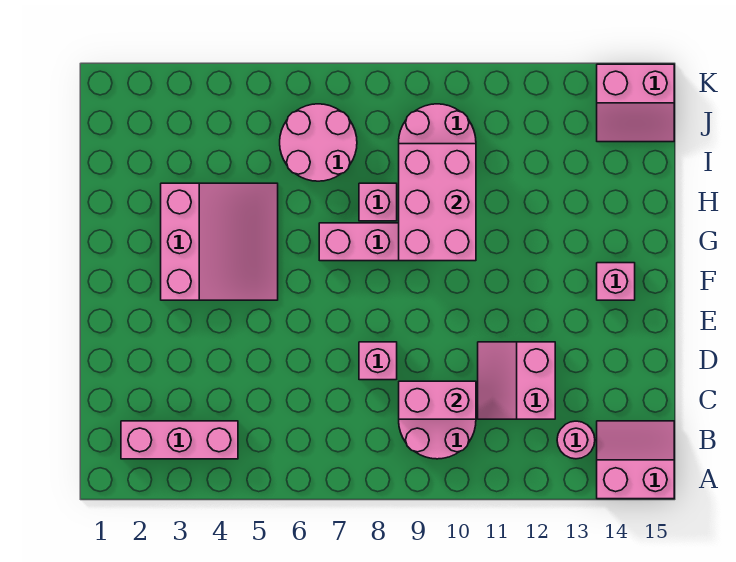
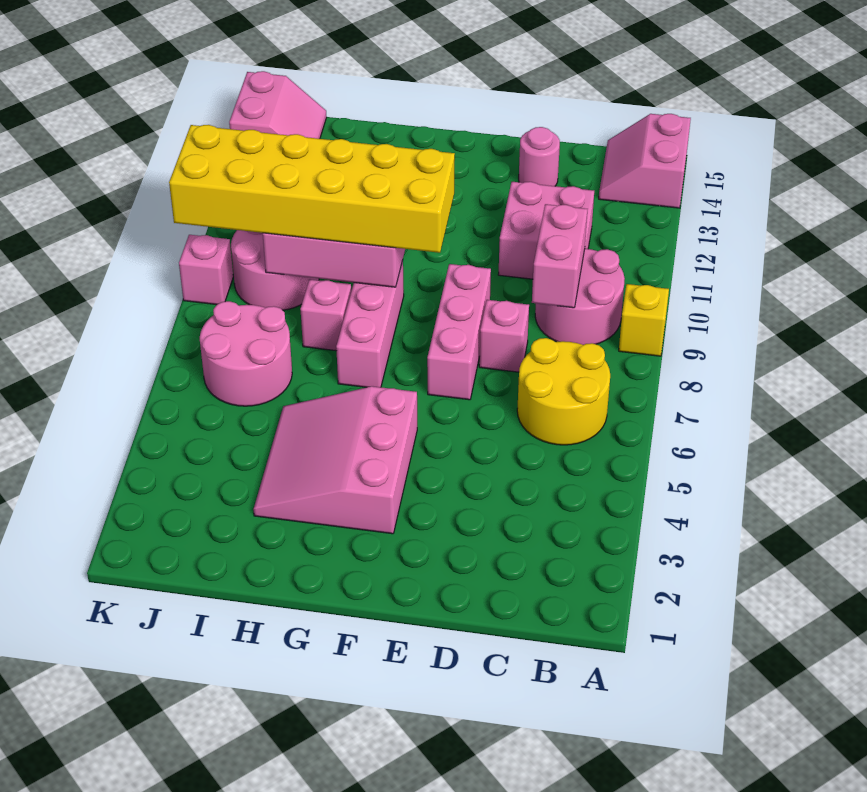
none -> yellow 1x1 brick [619,284,669,356]
pink 1x3 brick [121,421,238,459] -> pink 1x3 brick moved to [427,264,491,400]
none -> yellow 2x2 round brick [517,338,610,445]
pink 1x1 round brick [557,421,595,459] -> pink 1x1 round brick moved to [519,127,560,186]
pink 2x2 slope [478,342,555,419] -> pink 2x2 brick [498,182,594,279]
pink 3x3 slope [161,183,278,300] -> pink 3x3 slope turned to [253,386,417,534]
none -> yellow 2x6 brick [169,125,455,253]
pink 1x1 brick [597,263,635,300] -> pink 1x1 brick moved to [179,235,233,305]

